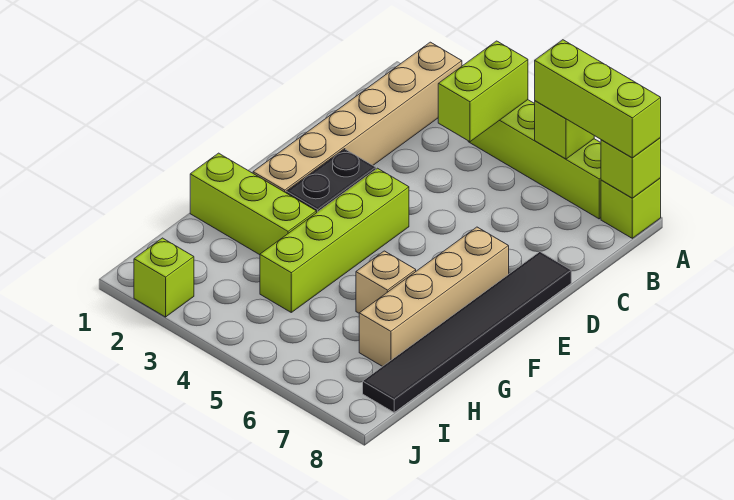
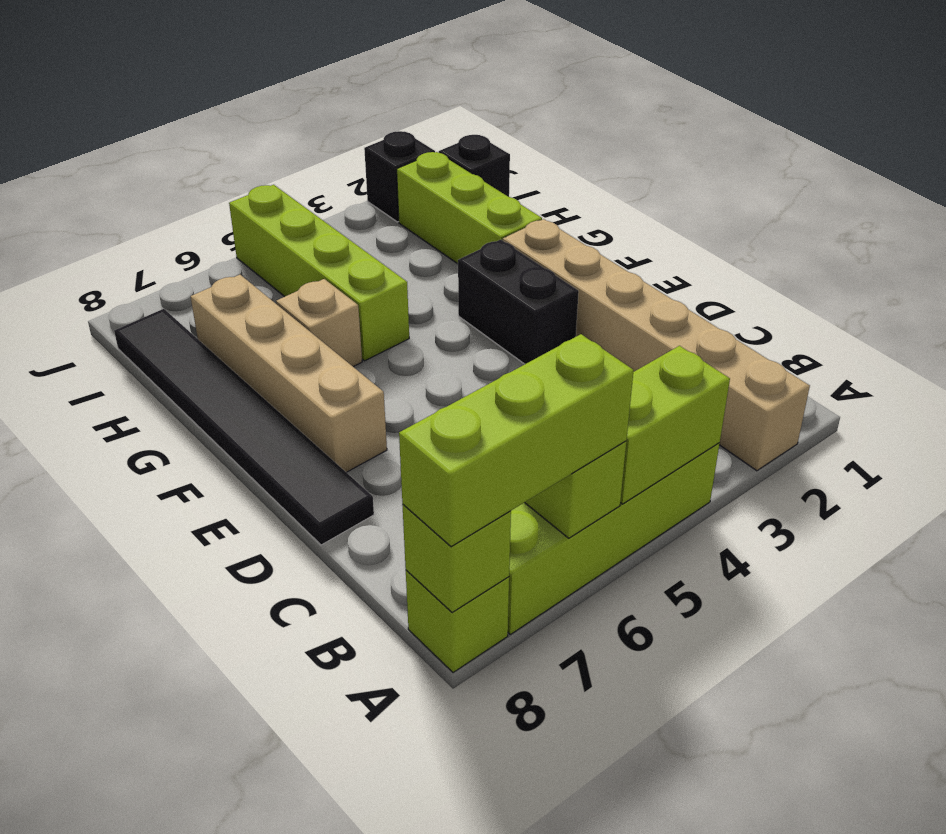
lime 1x2 brick [438,41,528,142] -> lime 1x2 brick turned to [620,346,730,504]
lime 1x4 brick [260,168,409,312] -> lime 1x4 brick moved to [229,185,409,361]
lime 1x3 brick [190,153,316,255] -> lime 1x3 brick turned to [397,152,542,264]
none -> black 1x1 brick [439,135,510,197]
lime 1x1 brick [134,238,194,317] -> black 1x1 brick [364,131,435,222]

